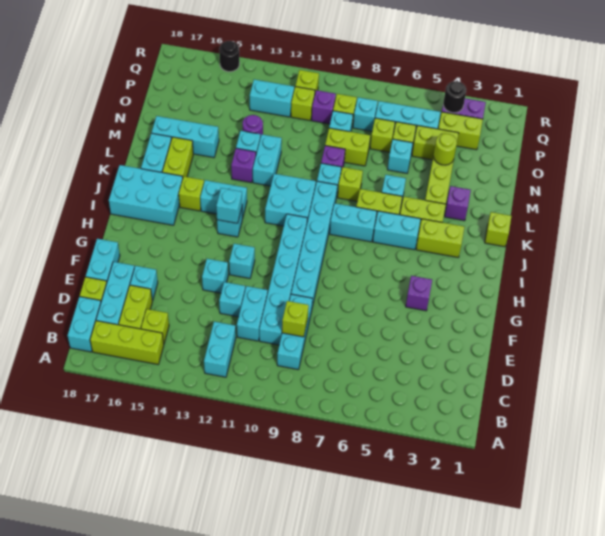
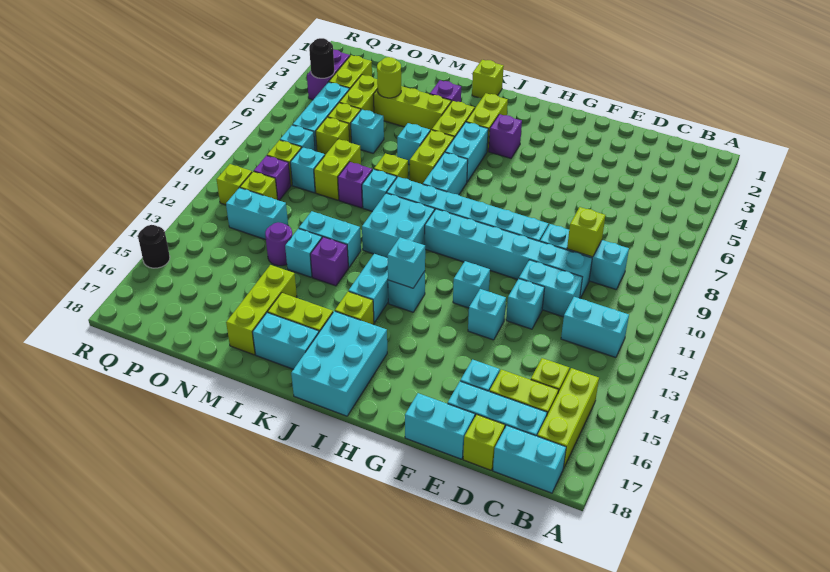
purple 1x1 brick [406,276,432,311] -> purple 1x1 brick moved to [489,114,522,158]
cyan 1x3 brick [152,116,219,158] -> lime 1x3 brick [226,265,297,355]
cyan 1x2 brick [250,79,294,117] -> cyan 1x2 brick turned to [226,188,288,239]

